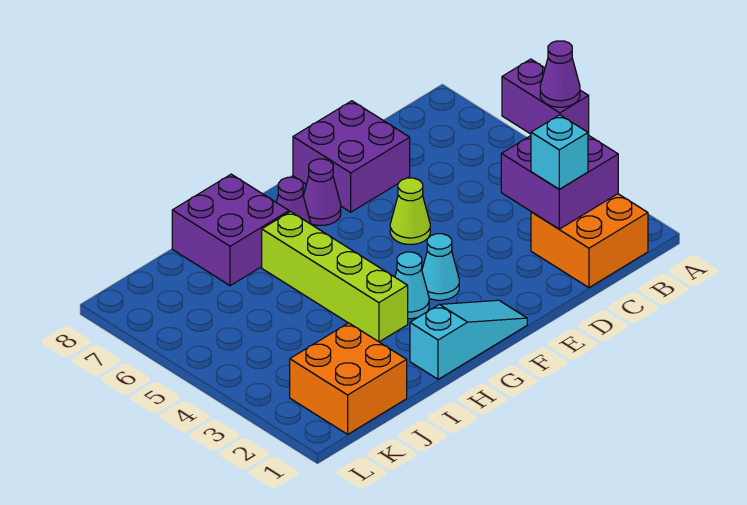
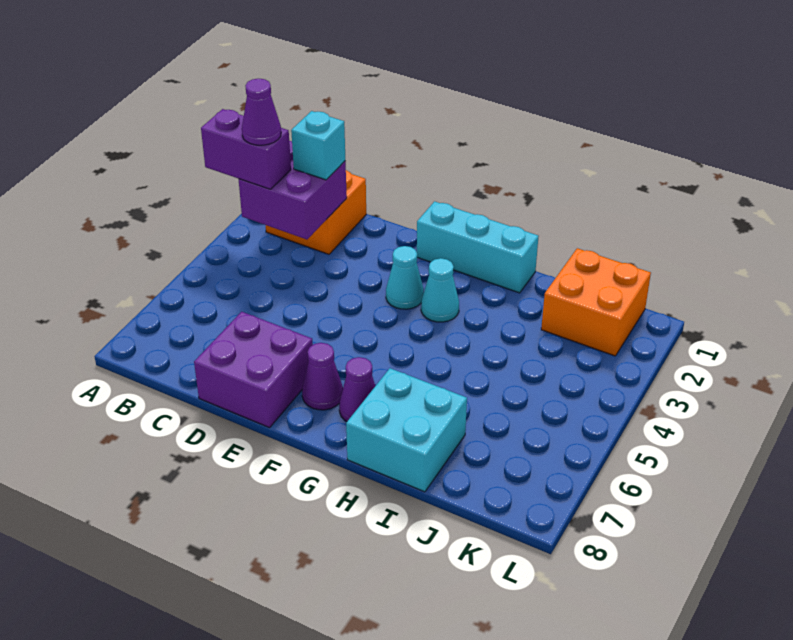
purple 1x2 brick [502,59,589,135] -> purple 1x2 brick turned to [201,109,291,189]
lime 1x1 cone [390,178,430,245] -> none
cyan 1x3 slope [410,300,527,379] -> cyan 1x3 brick [417,201,539,293]
lime 1x4 brick [262,212,408,342] -> none
purple 2x2 brick [172,174,289,286] -> cyan 2x2 brick [346,368,467,492]

